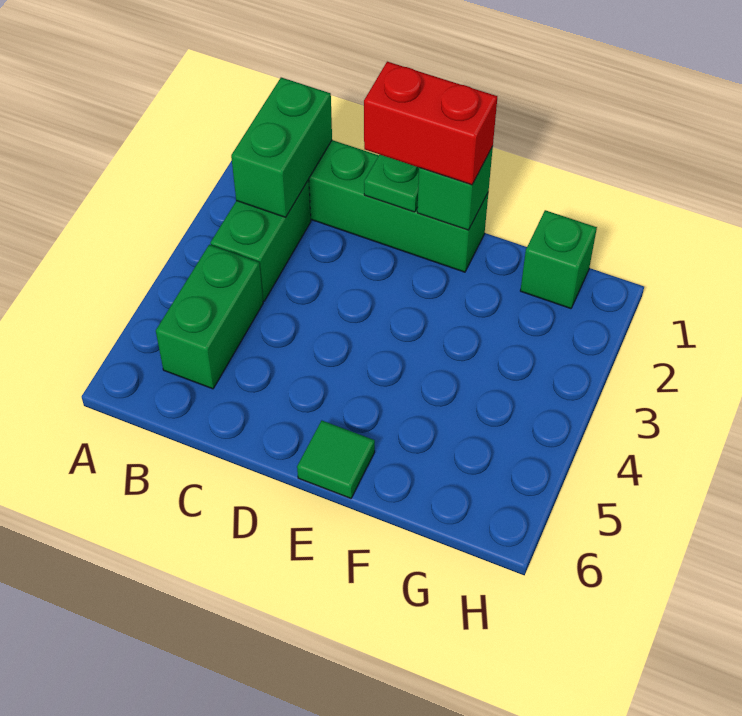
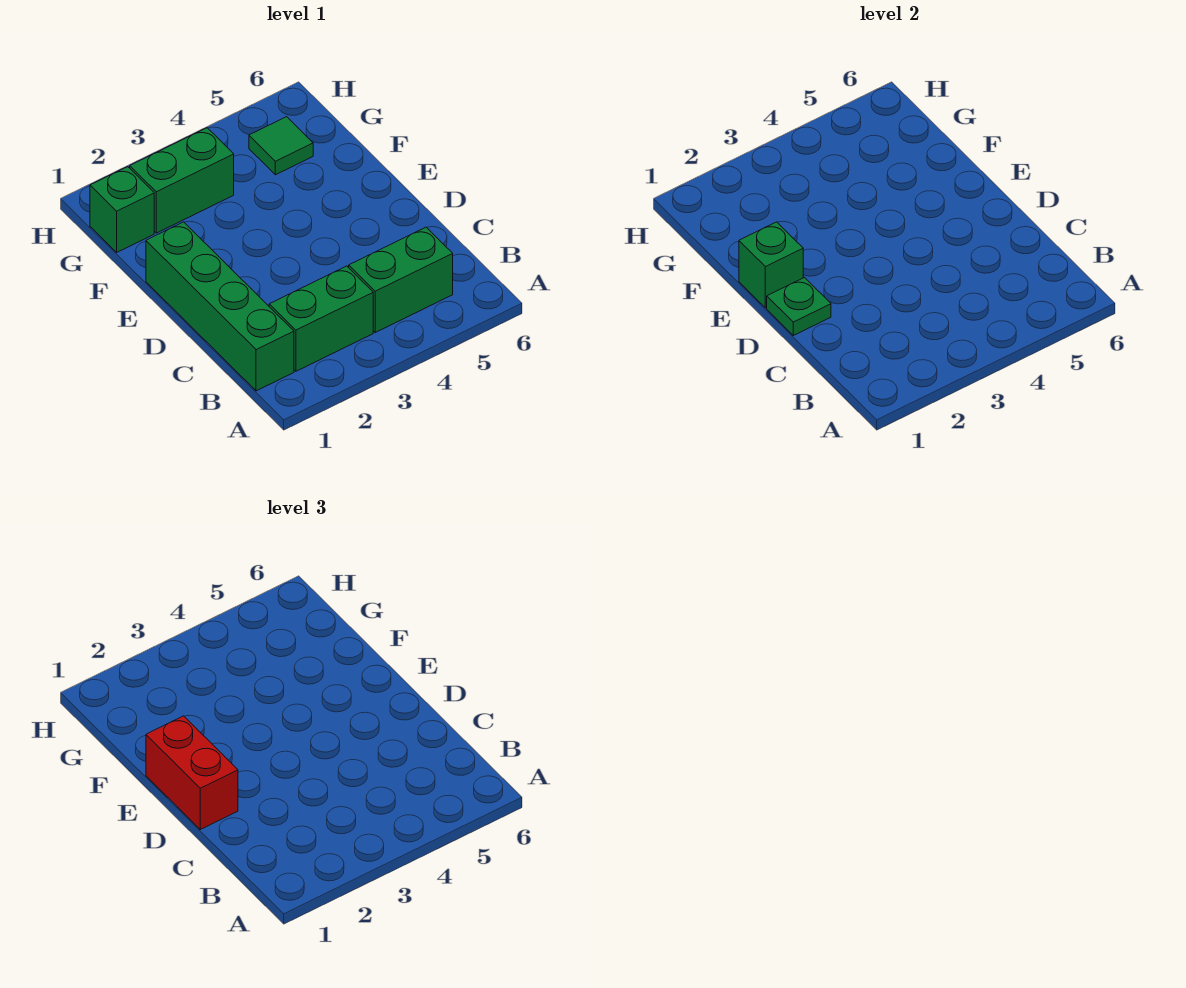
green 1x2 brick [231,77,332,217] -> green 1x2 brick moved to [130,128,234,233]
green 1x1 tile [297,421,375,498] -> green 1x1 tile moved to [249,117,313,175]

